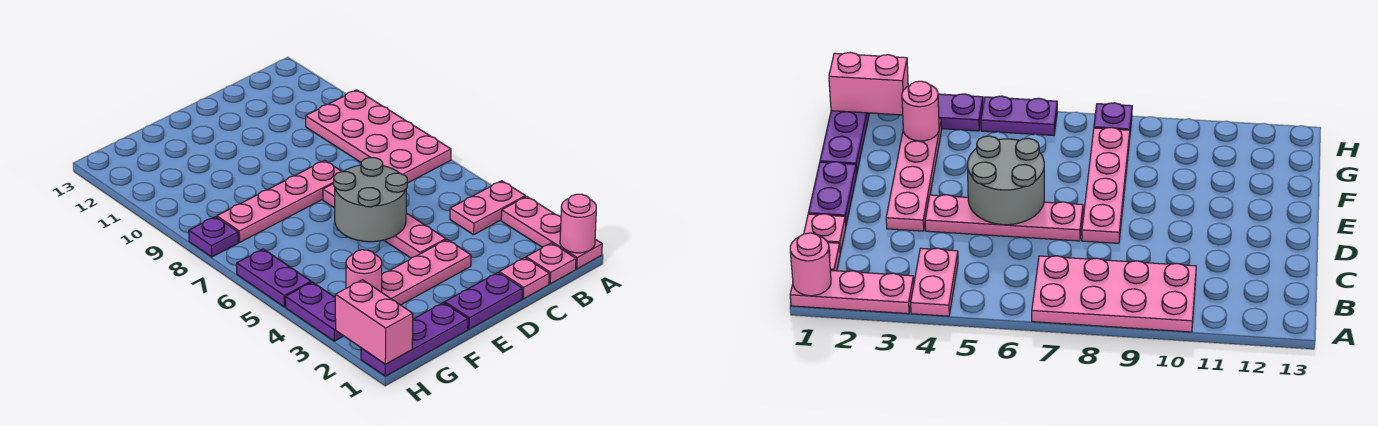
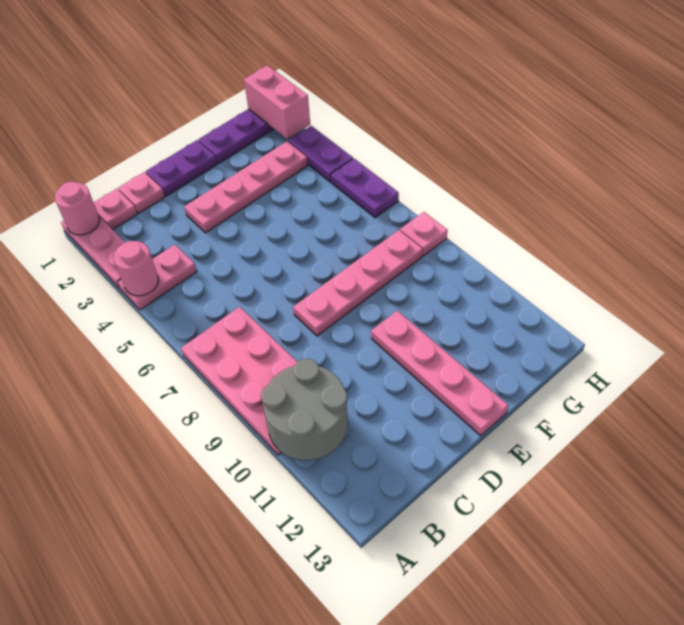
pink 1x4 plate [323,184,446,258] -> pink 1x4 plate moved to [371,311,509,436]
grey 2x2 round brick [334,158,407,242] -> grey 2x2 round brick moved to [261,359,348,460]
pink 1x1 round brick [346,250,382,292] -> pink 1x1 round brick moved to [114,241,158,296]
purple 1x1 plate [189,217,238,257] -> pink 1x1 plate [400,212,448,256]

